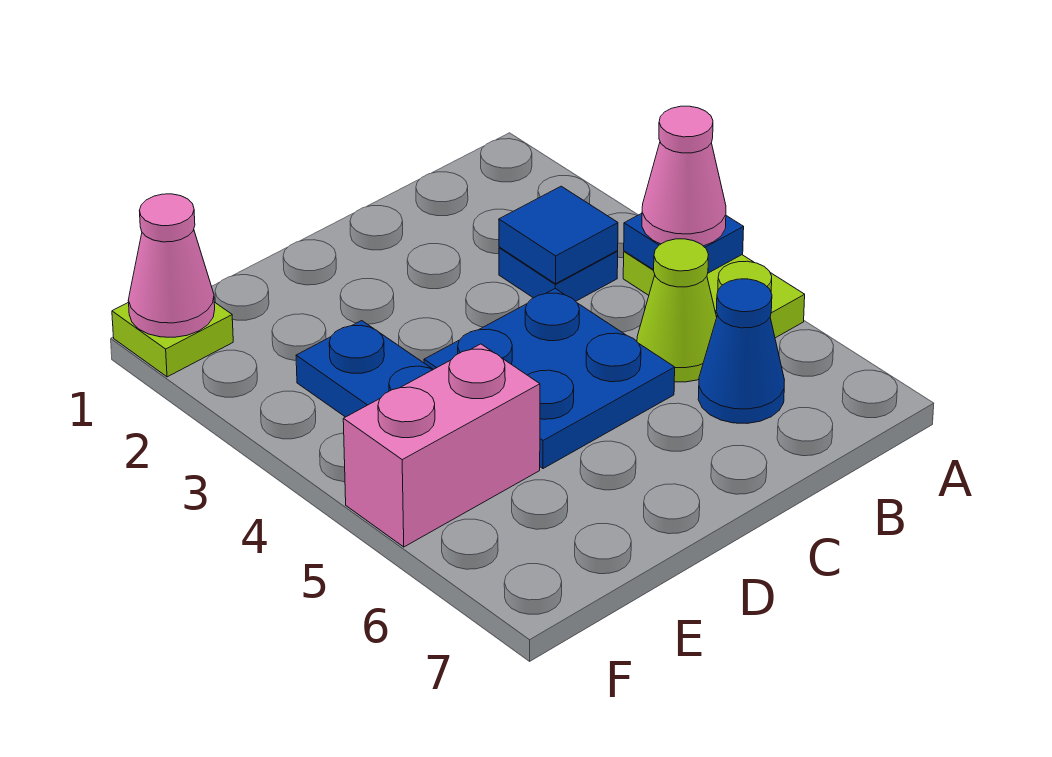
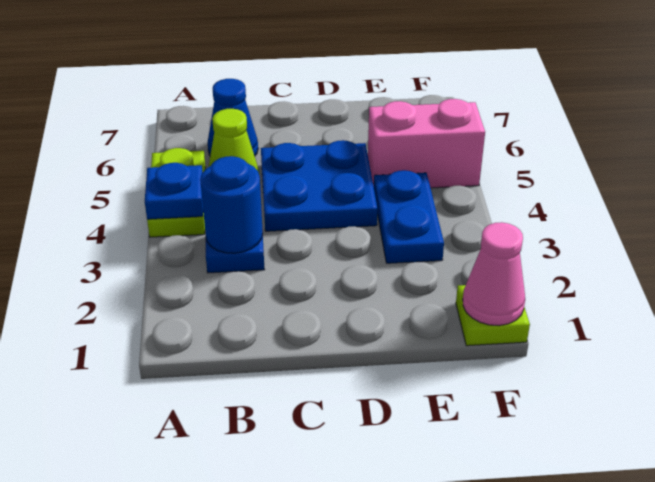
pink 1x1 cone [642,106,726,246] -> none
blue 1x1 tile [499,186,618,284] -> blue 1x1 round brick [200,156,263,253]

